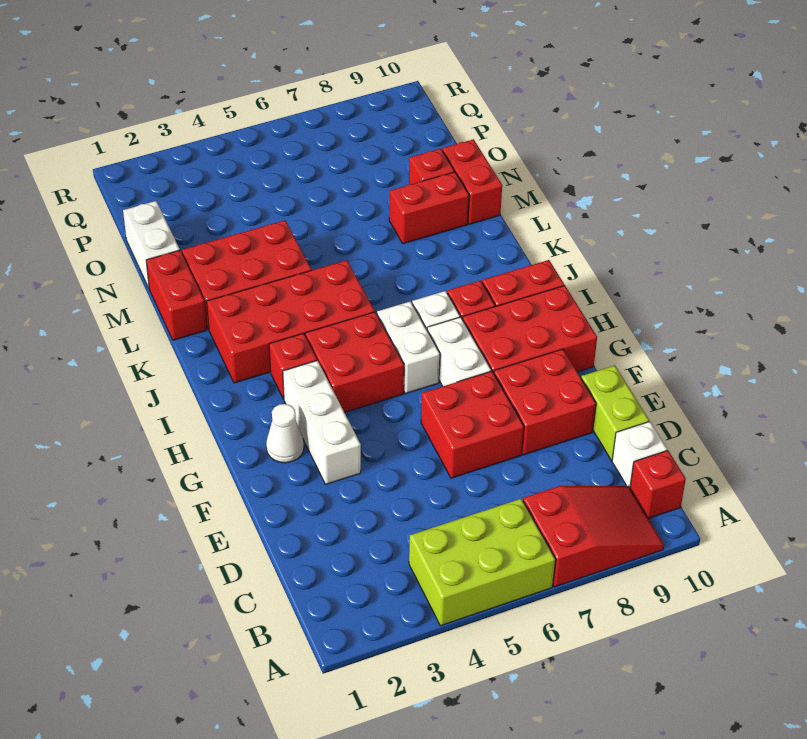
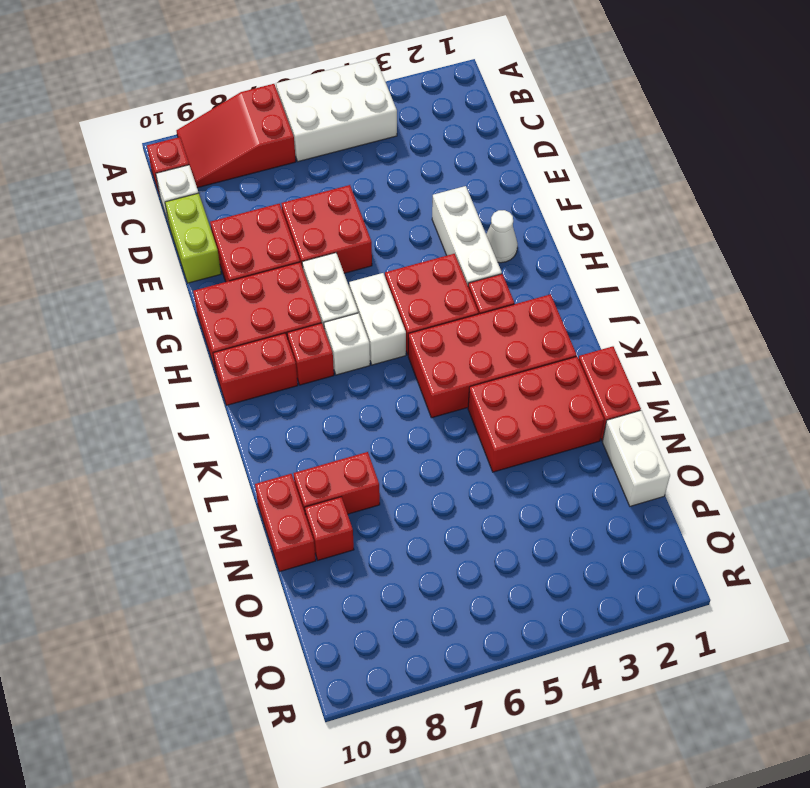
lime 2x3 brick [409,499,555,626] -> white 2x3 brick [276,58,397,162]

